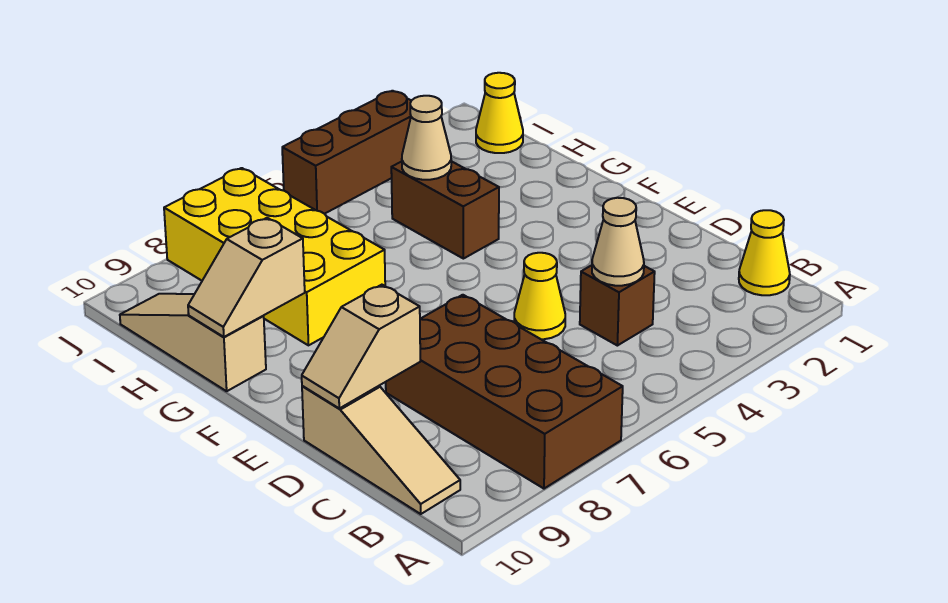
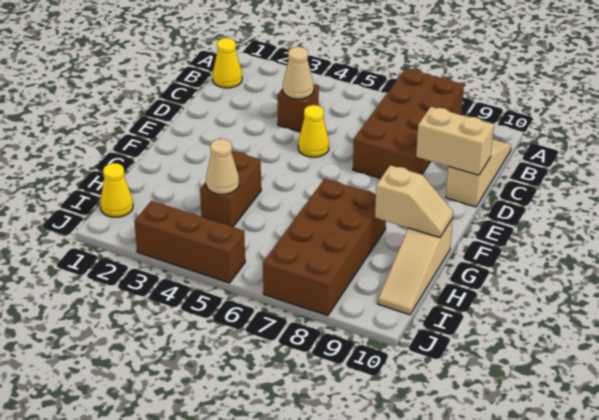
tan 1x2 slope [302,285,420,408] -> tan 1x2 brick [416,107,494,175]
yellow 2x4 brick [164,168,385,345] -> brown 2x4 brick [263,179,386,316]

